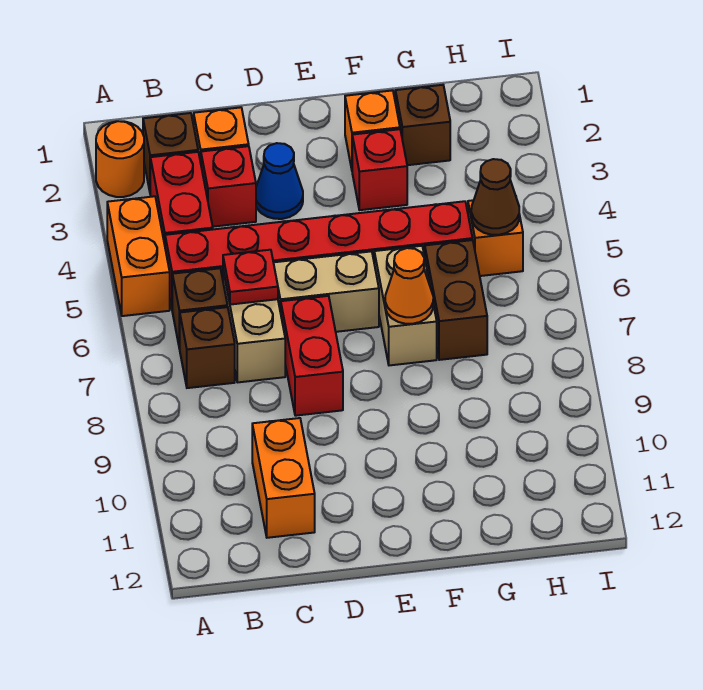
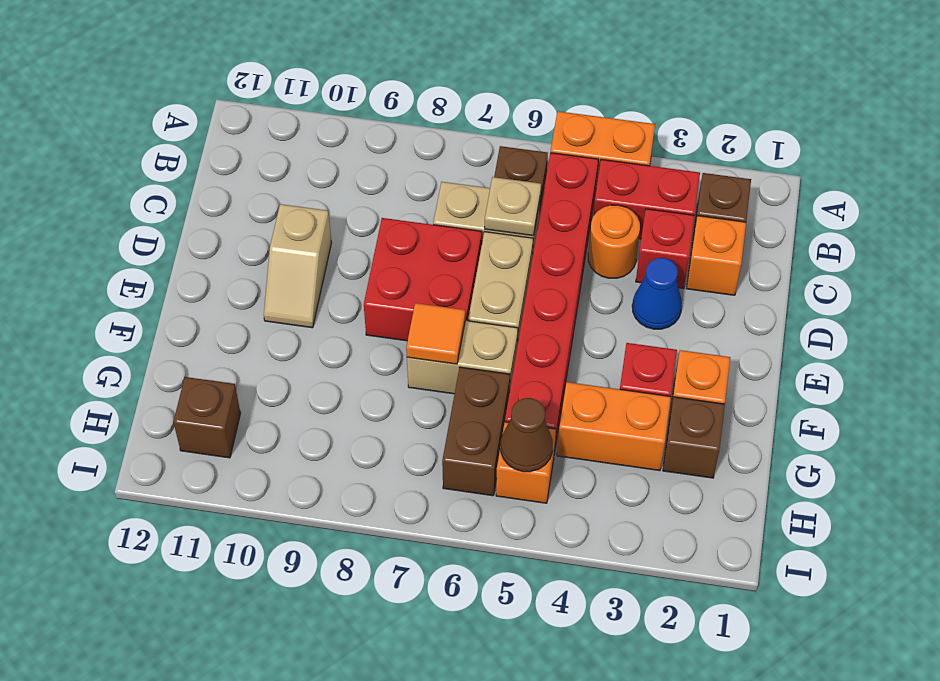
orange 1x1 round brick [96,121,144,197] -> orange 1x1 round brick moved to [588,205,640,278]
brown 1x1 brick [180,307,235,388] -> brown 1x1 brick moved to [173,377,240,458]
red 1x1 plate [223,250,278,305] -> tan 1x1 plate [485,177,541,236]
orange 1x2 brick [252,418,315,538] -> orange 1x2 brick moved to [557,382,671,471]
red 1x2 brick [281,296,343,416] -> red 2x2 brick [364,218,482,341]
none -> tan 1x2 slope [264,204,332,328]
orange 1x1 cone [385,248,433,324] -> orange 1x1 tile [406,303,466,364]
brown 1x2 brick [425,240,487,360] -> brown 1x2 brick turned to [442,367,510,496]

